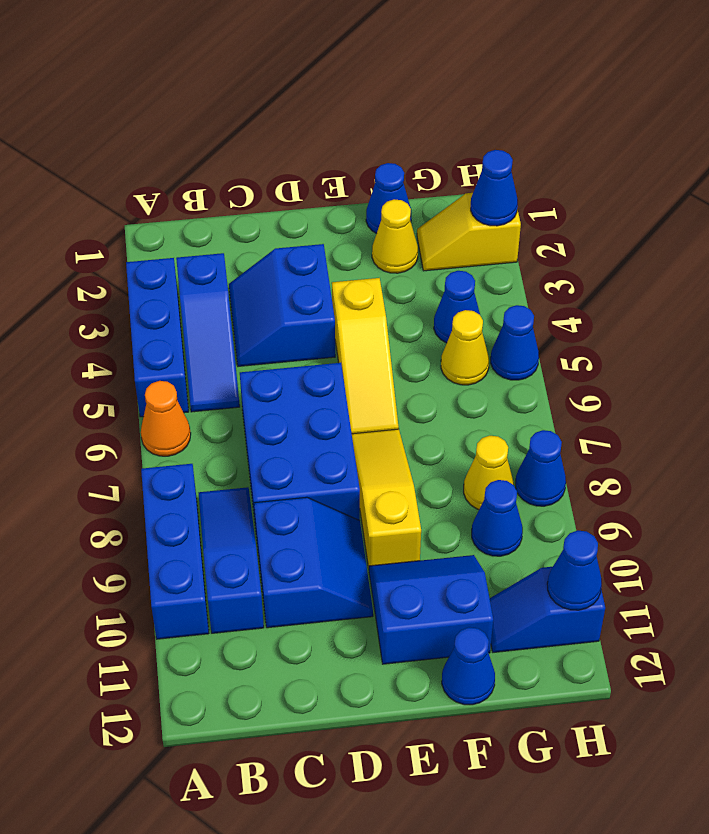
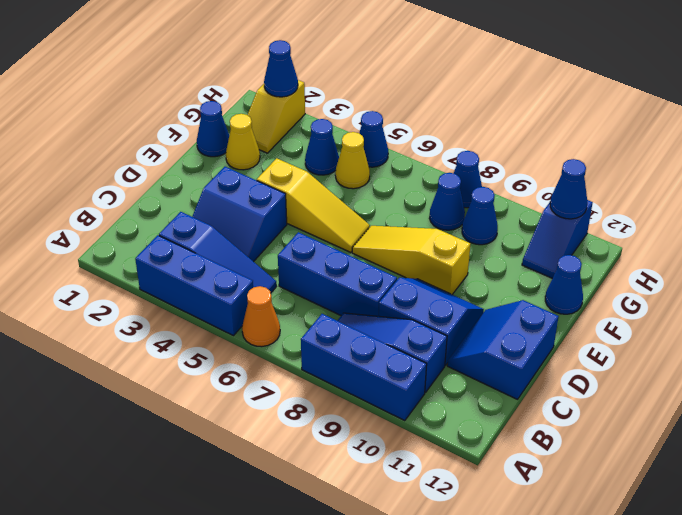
blue 2x3 brick [240,363,360,528] -> blue 1x3 brick [278,232,397,316]
blue 2x2 slope [369,555,493,664] -> blue 2x2 slope moved to [447,300,559,399]
yellow 1x1 cone [464,436,514,510] -> blue 1x1 cone [429,173,465,230]

